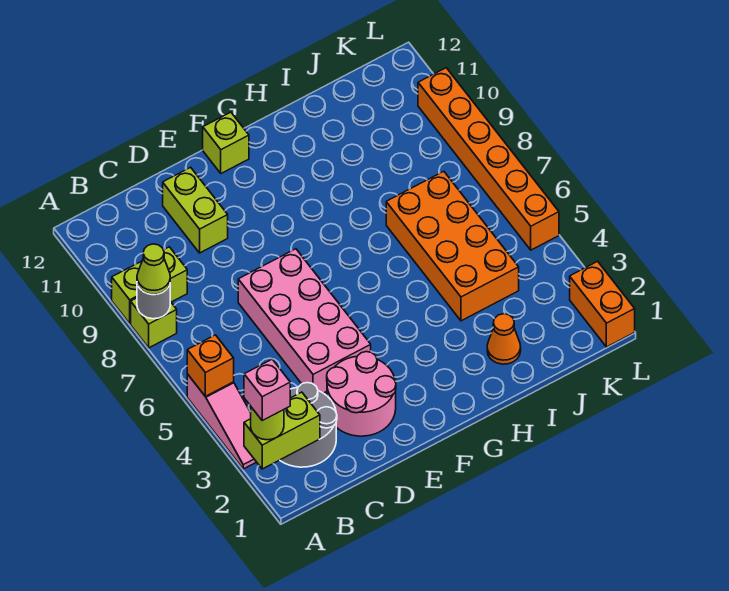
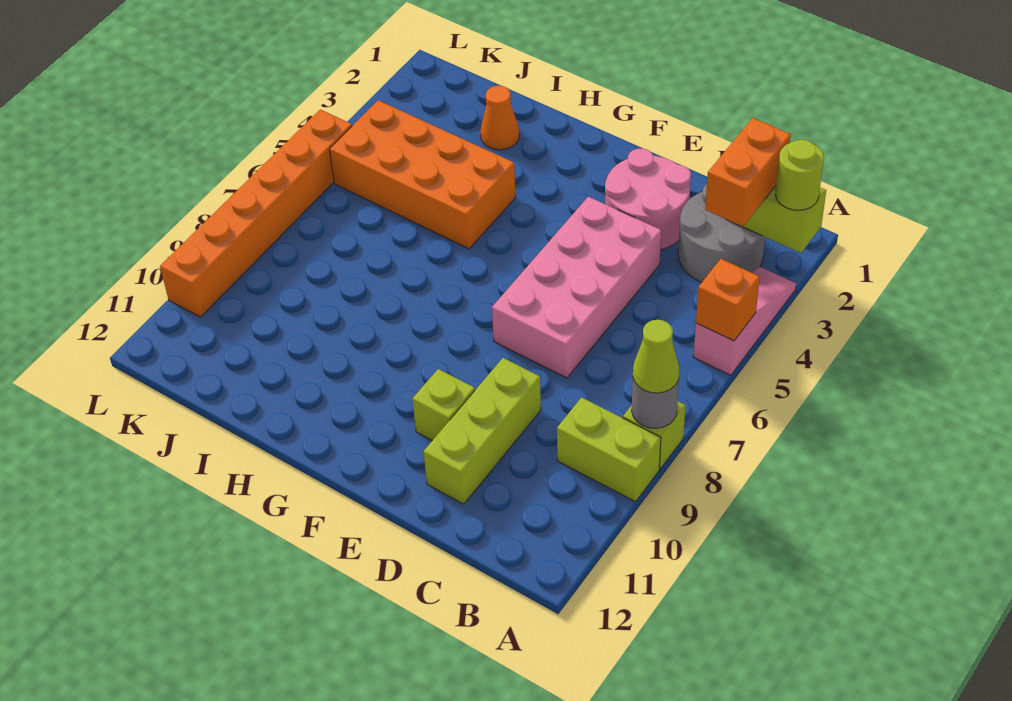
pink 1x1 brick [244,359,290,420] -> none
lime 1x2 brick [163,167,228,253] -> lime 1x3 brick [423,358,541,504]
lime 1x1 brick [203,112,249,173] -> lime 1x1 brick moved to [412,369,475,441]
orange 2x4 brick [386,171,519,321] -> orange 2x4 brick turned to [329,100,516,249]
orange 1x2 brick [570,261,635,347] -> orange 1x2 brick moved to [705,118,791,227]

